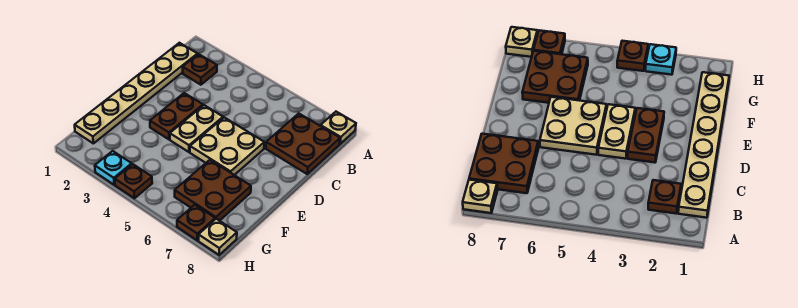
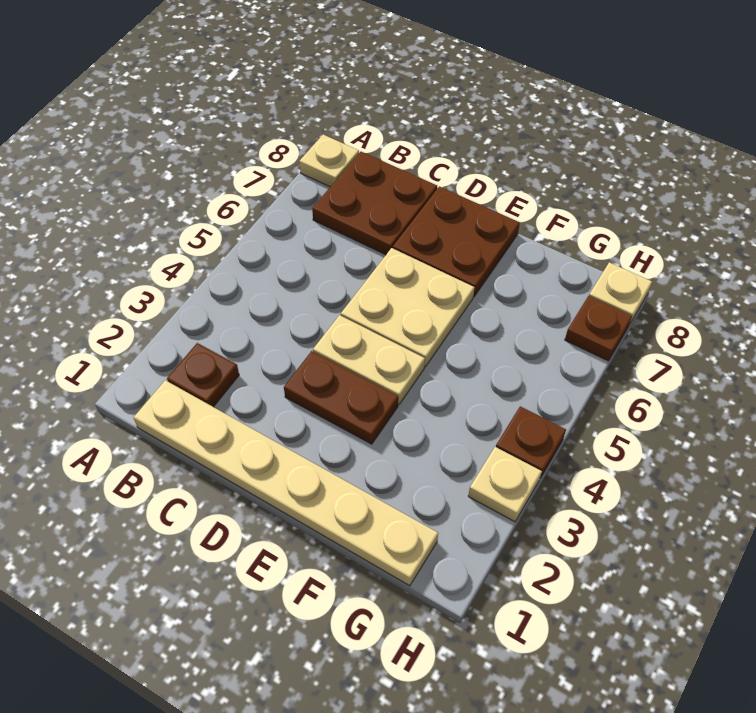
brown 2x2 plate [175,160,251,221] -> brown 2x2 plate moved to [393,186,520,297]
cyan 1x1 plate [95,151,132,185] -> tan 1x1 plate [468,447,542,522]

